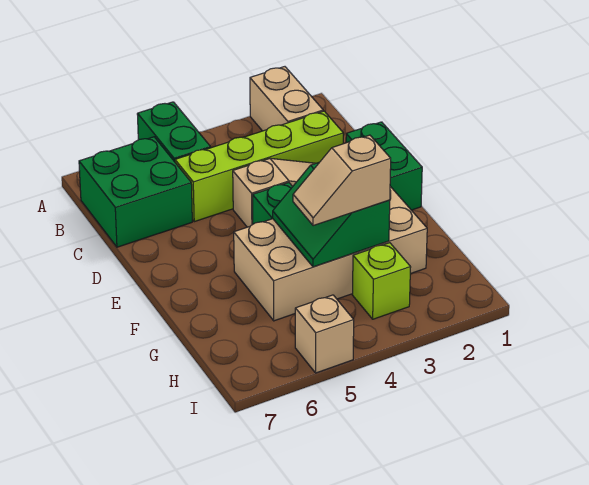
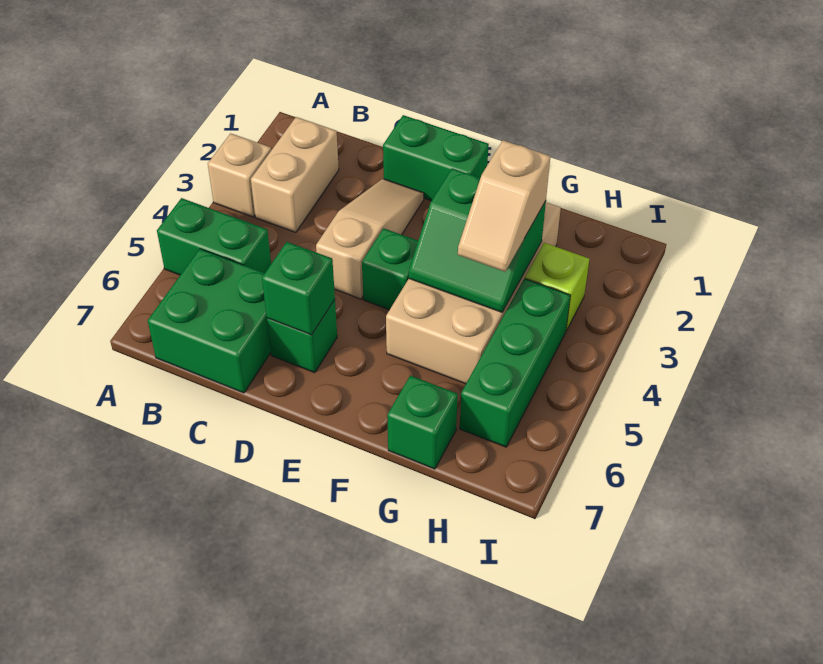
tan 1x2 brick [250,67,323,131] -> tan 1x2 brick turned to [251,117,339,233]
lime 1x4 brick [175,111,343,222] -> none
none -> green 1x1 brick [267,300,337,373]
none -> green 1x1 brick [262,242,335,335]
none -> green 1x1 brick [387,376,458,469]
none -> green 1x3 brick [460,279,570,447]
tan 1x1 brick [295,295,354,373] -> tan 1x1 brick moved to [208,133,271,217]

